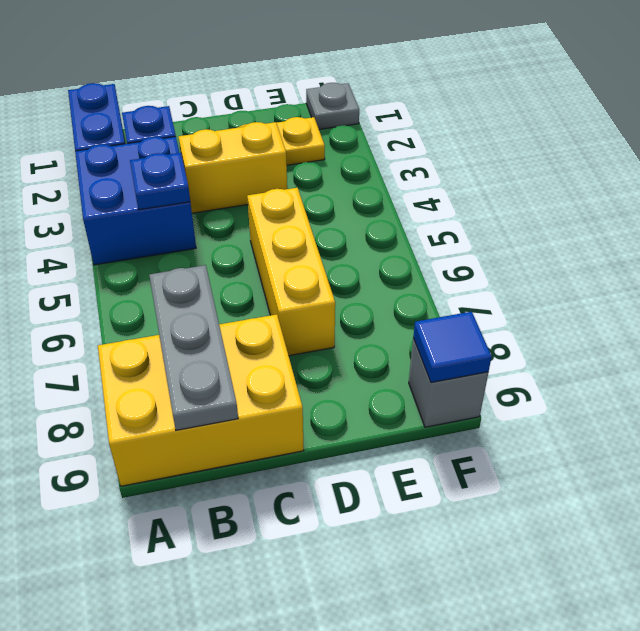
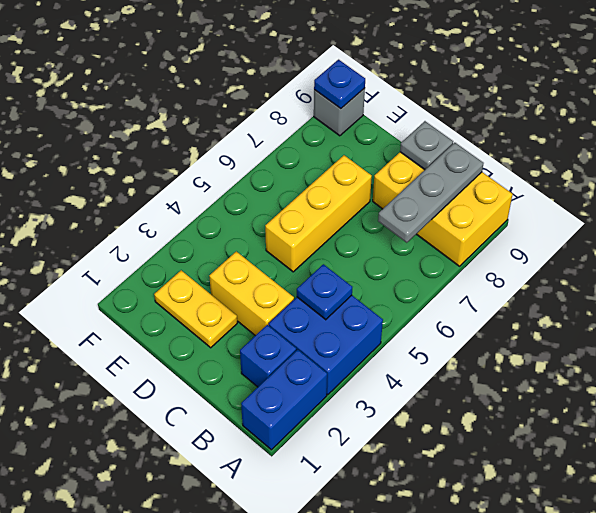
grey 1x1 plate [306,83,359,130] -> grey 1x1 plate moved to [400,121,453,170]
blue 1x1 tile [413,312,492,383] -> blue 1x1 plate [314,60,365,109]

